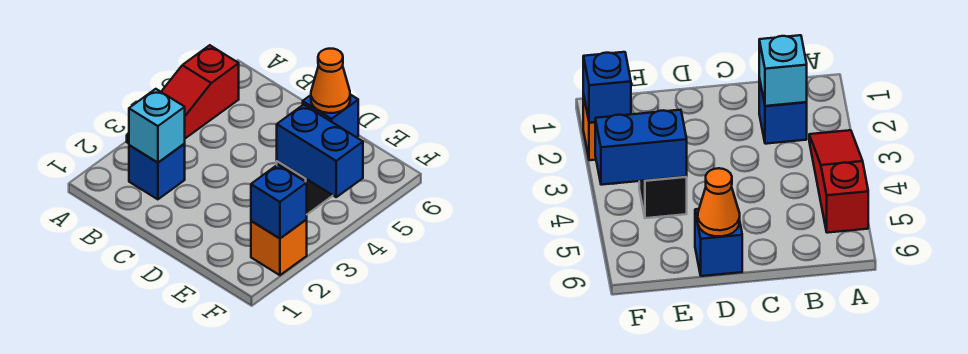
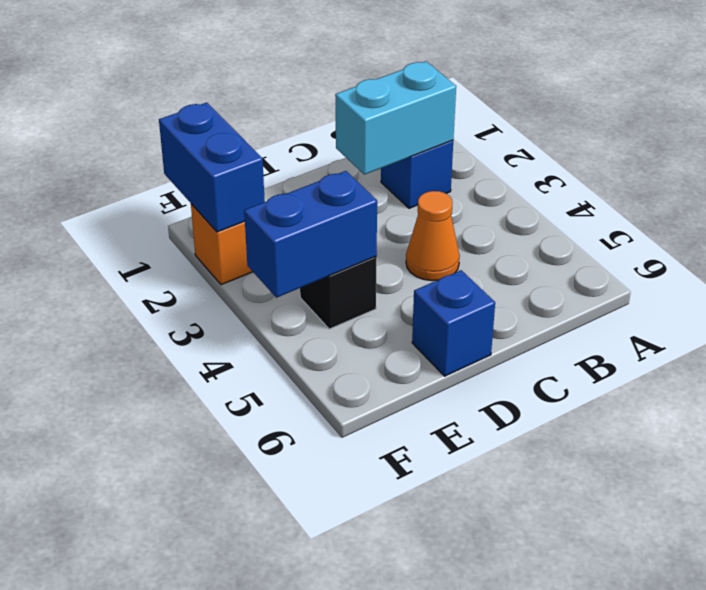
red 1x3 slope [127,45,239,143] -> none
cyan 1x1 brick [129,89,185,162] -> cyan 1x2 brick [335,61,456,175]
orange 1x1 cone [311,49,350,113] -> orange 1x1 cone moved to [406,191,460,281]
blue 1x1 brick [251,165,307,238] -> blue 1x2 brick [159,103,265,232]

